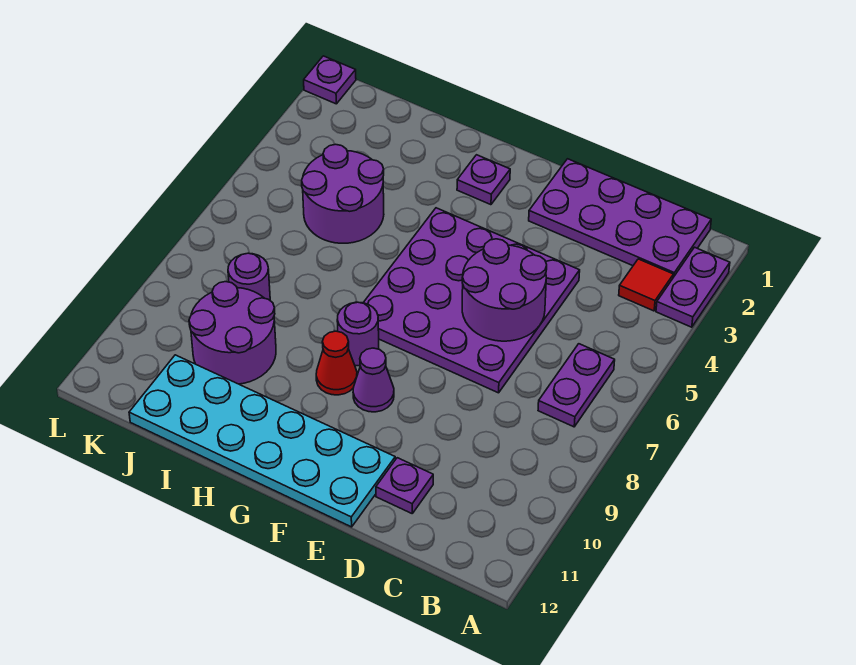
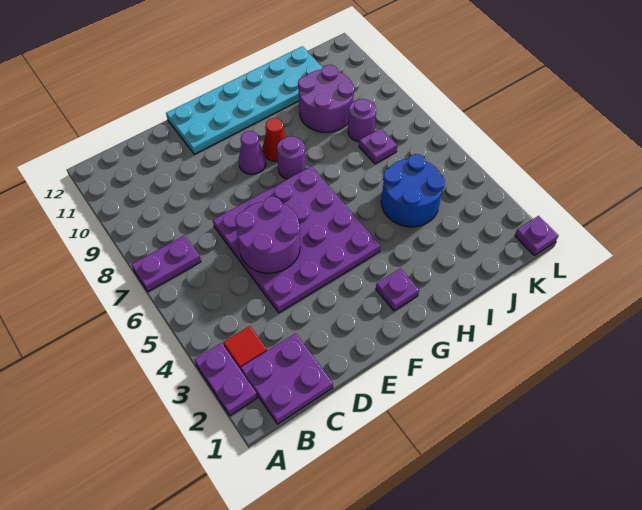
purple 2x4 plate [529,159,711,277] -> purple 2x2 plate [241,333,333,424]
purple 1x2 plate [538,344,615,427] -> purple 1x2 plate turned to [131,235,201,291]
purple 1x1 plate [376,458,433,513] -> purple 1x1 plate moved to [359,128,397,164]
purple 2x2 round brick [302,144,384,243] -> blue 2x2 round brick [381,154,445,227]

